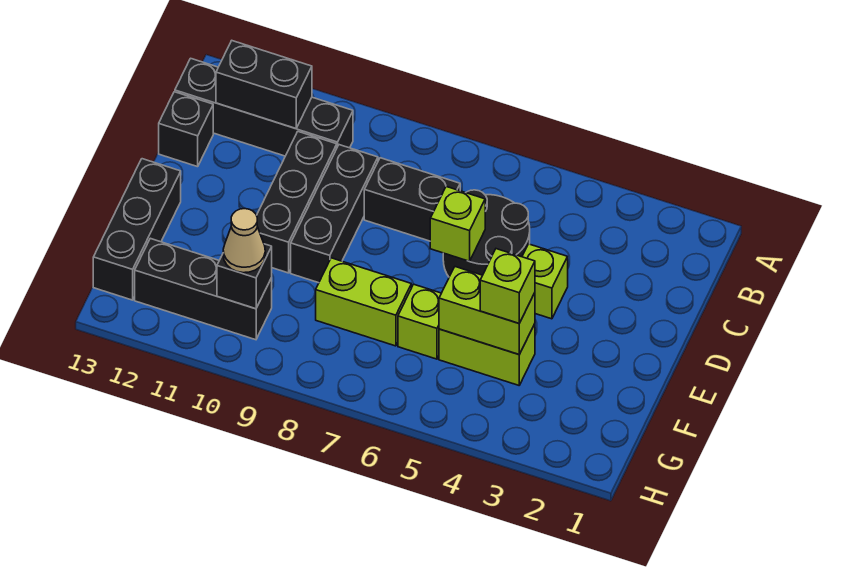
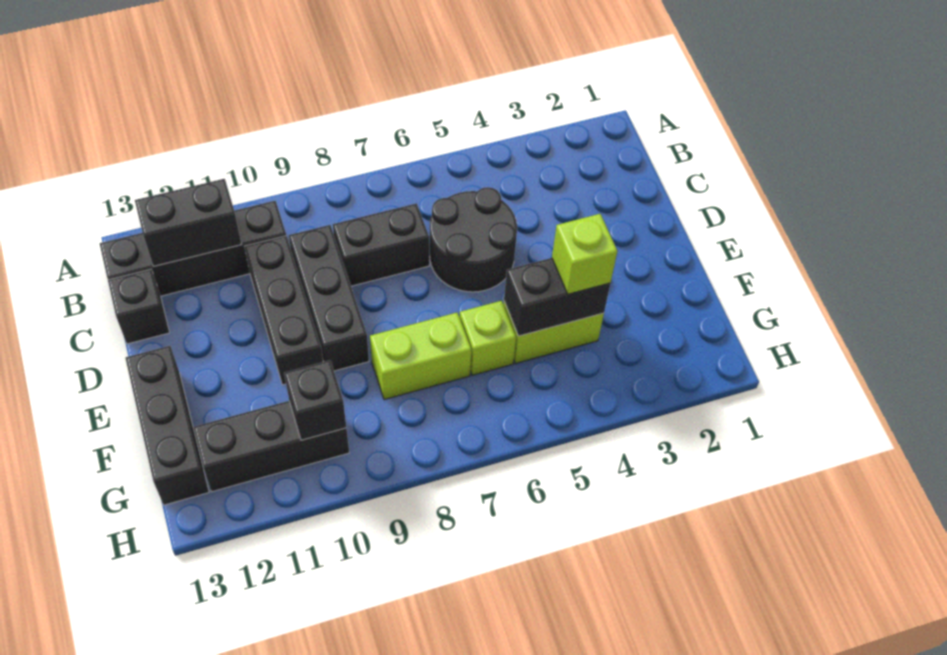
lime 1x1 brick [522,244,568,319] -> none
lime 1x1 brick [430,187,485,261] -> none
lime 1x2 brick [439,267,535,354] -> black 1x2 brick [504,258,610,336]
tan 1x1 cone [223,209,265,273] -> none

